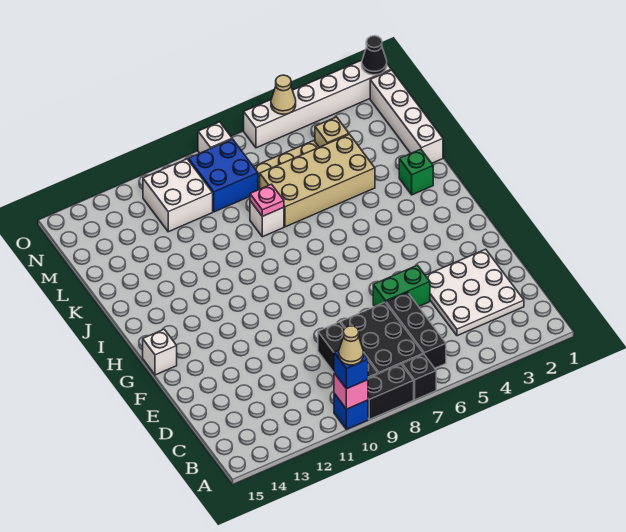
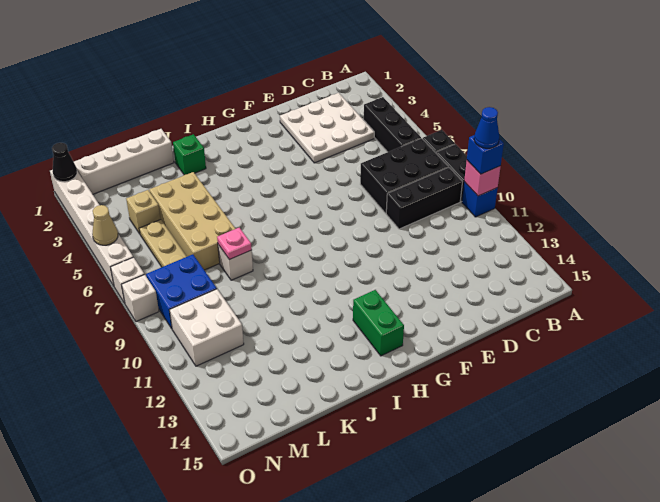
tan 1x1 cone [339,326,363,365] -> blue 1x1 cone [474,107,499,148]
black 1x3 brick [386,292,446,368] -> black 1x3 brick turned to [364,97,421,152]
green 1x2 brick [373,265,430,307] -> green 1x2 brick moved to [353,290,404,356]
white 1x1 brick [143,329,177,375] -> white 1x1 brick moved to [111,257,144,303]

